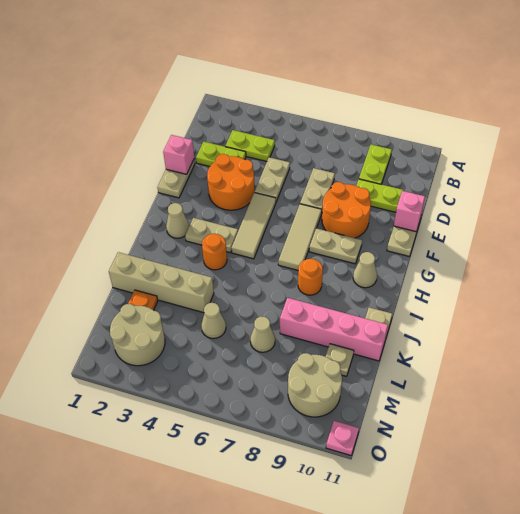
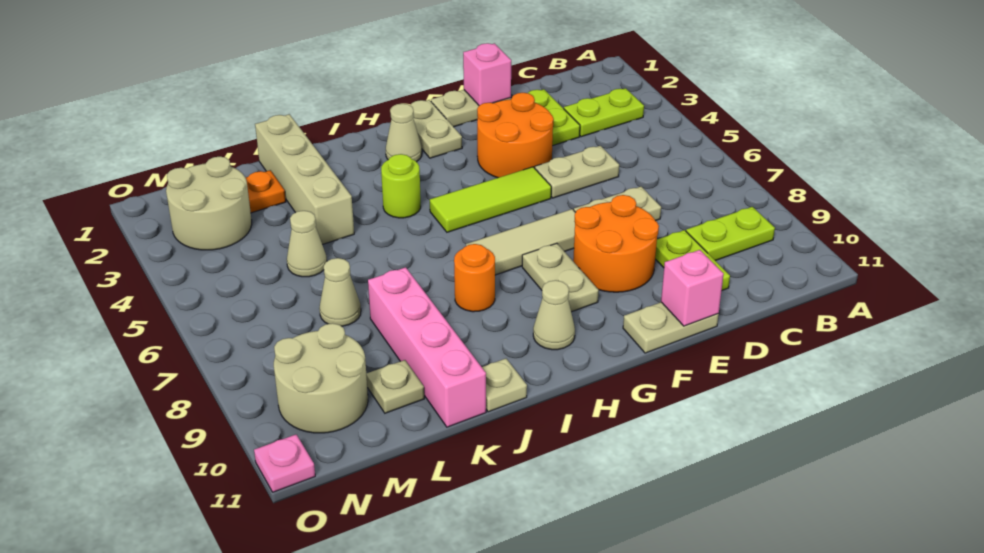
lime 1x2 plate [225,130,275,161] -> lime 1x2 plate turned to [564,88,644,137]
tan 1x3 tile [231,193,276,259] -> lime 1x3 tile [430,167,551,232]
tan 1x2 plate [185,218,238,253] -> tan 1x2 plate moved to [410,100,462,158]
orange 1x1 round brick [202,234,227,270] -> lime 1x1 round brick [381,154,421,218]

